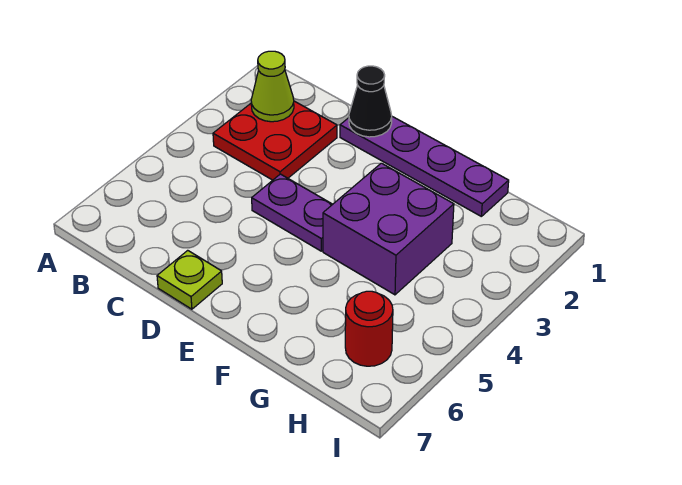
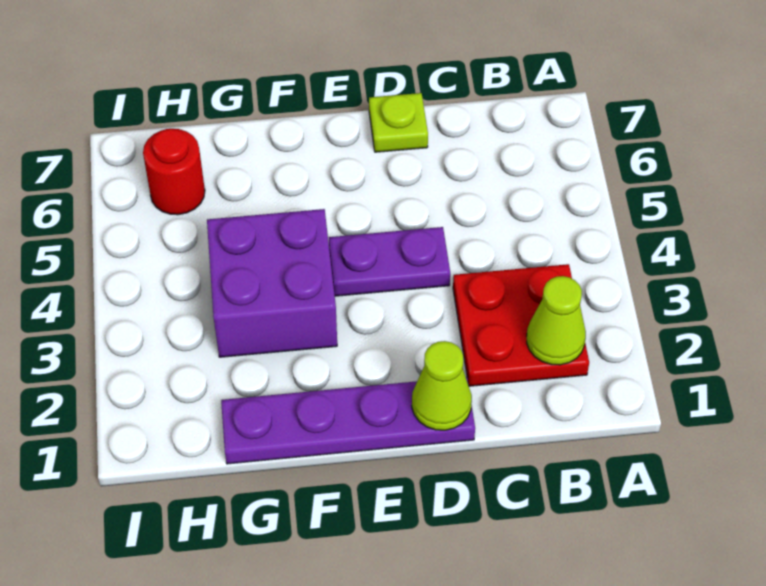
black 1x1 cone [349,66,392,137] -> lime 1x1 cone [412,341,472,430]

